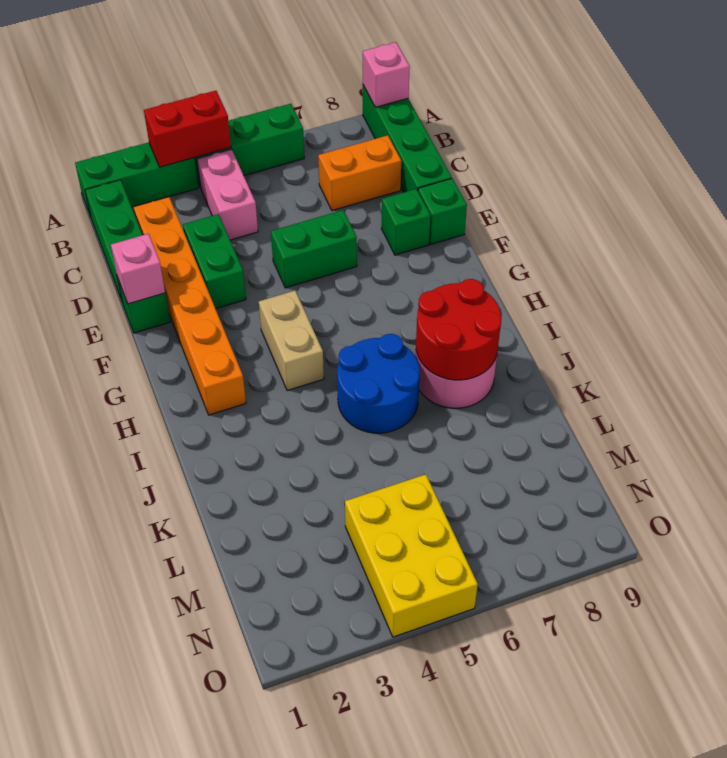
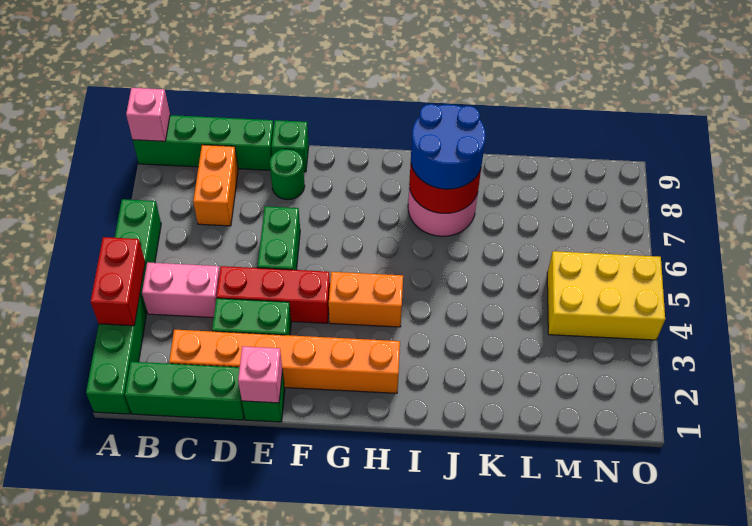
none -> red 1x3 brick [217,266,330,323]
green 1x1 brick [381,189,431,255] -> green 1x1 round brick [270,149,305,200]
tan 1x2 brick [259,291,324,391] -> orange 1x2 brick [329,272,403,327]
blue 2x2 round brick [337,334,420,433] -> blue 2x2 round brick moved to [411,104,486,189]

